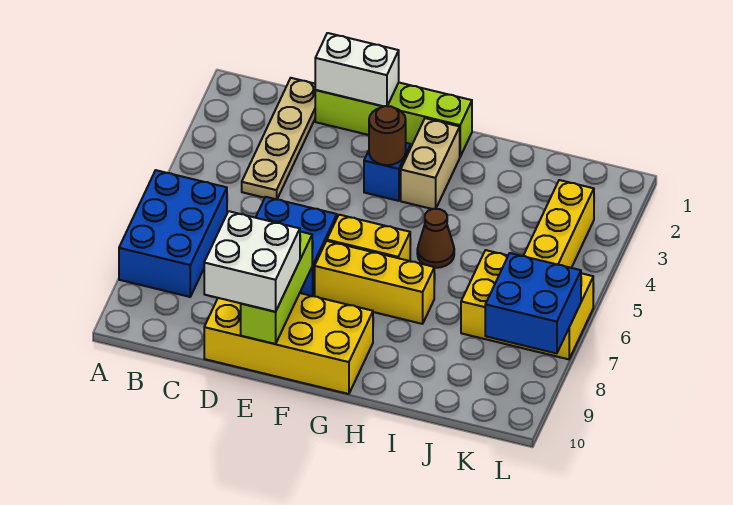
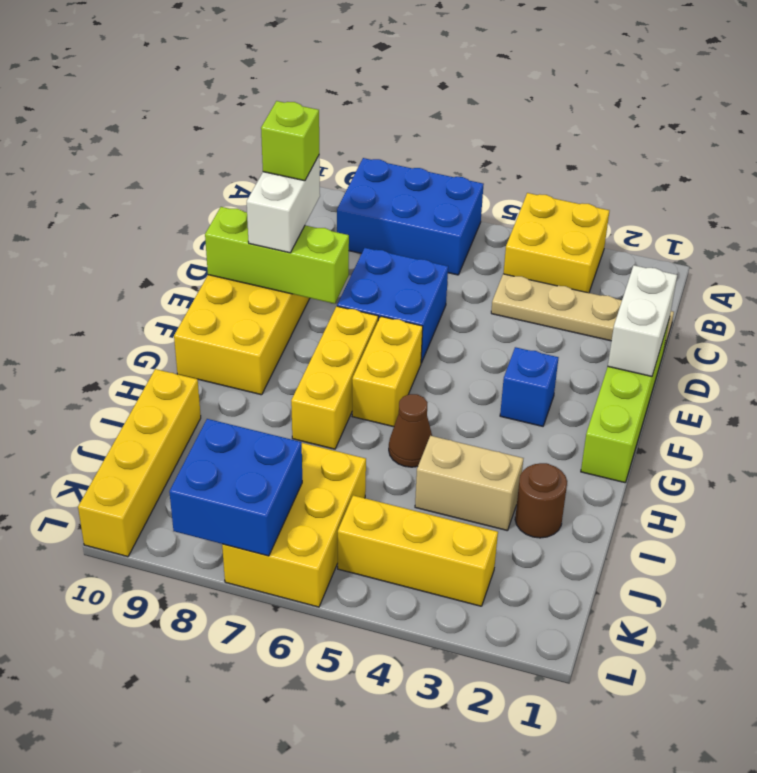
none -> yellow 2x2 brick [503,193,609,293]
white 2x2 brick [204,211,300,312] -> white 1x2 brick [247,156,320,253]
none -> lime 1x1 brick [261,101,319,181]
brown 1x1 round brick [369,106,406,165] -> brown 1x1 round brick moved to [515,463,567,538]
tan 1x2 brick [401,118,460,209] -> tan 1x2 brick moved to [415,436,524,531]
none -> yellow 1x4 brick [78,369,201,557]

